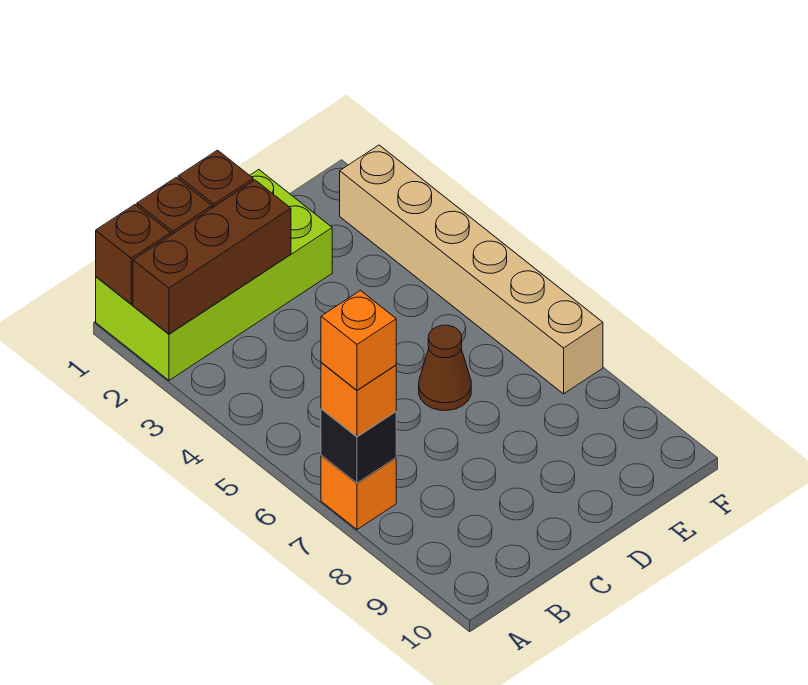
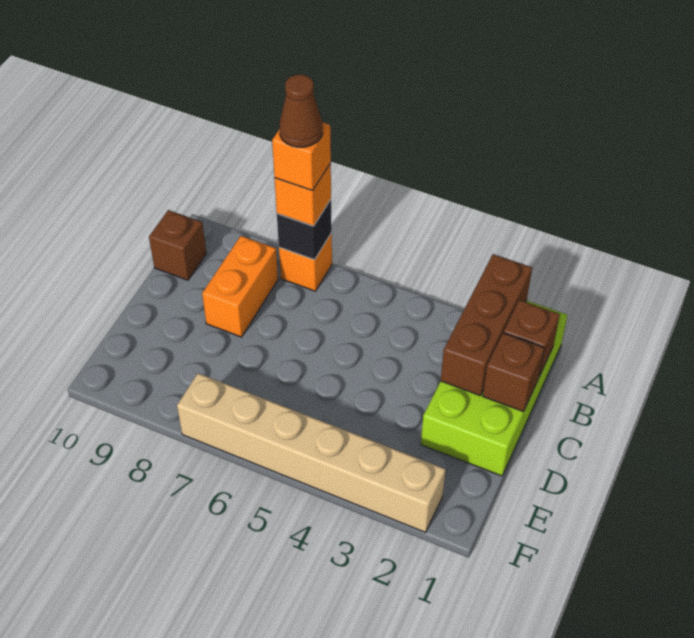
brown 1x1 brick [96,205,171,304] -> brown 1x1 brick moved to [149,210,206,280]
none -> orange 1x2 brick [202,236,278,337]
brown 1x1 cone [419,325,471,410] -> brown 1x1 cone moved to [279,74,323,147]

